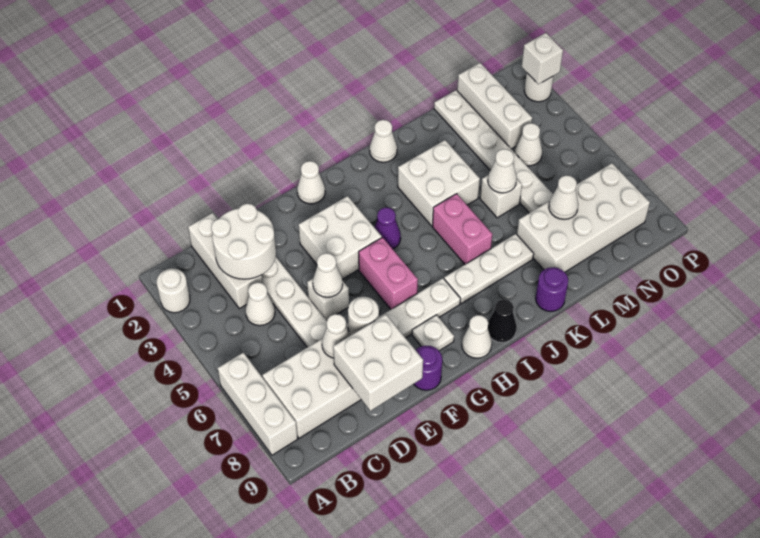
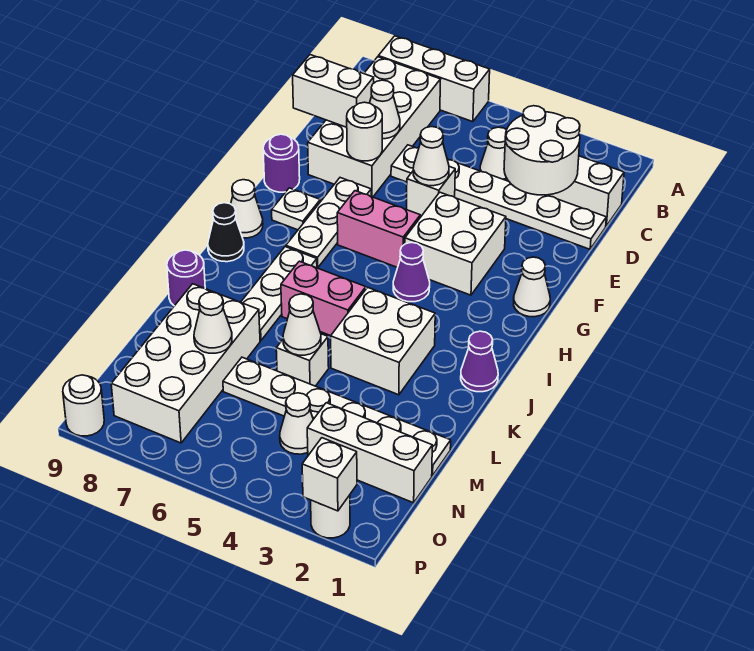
white 1x1 round brick [157,268,190,313] -> white 1x1 round brick moved to [63,375,104,436]
white 2x2 brick [333,314,423,411] -> white 1x2 brick [293,55,374,127]
white 1x1 cone [370,120,397,162] -> purple 1x1 cone [461,331,498,392]

